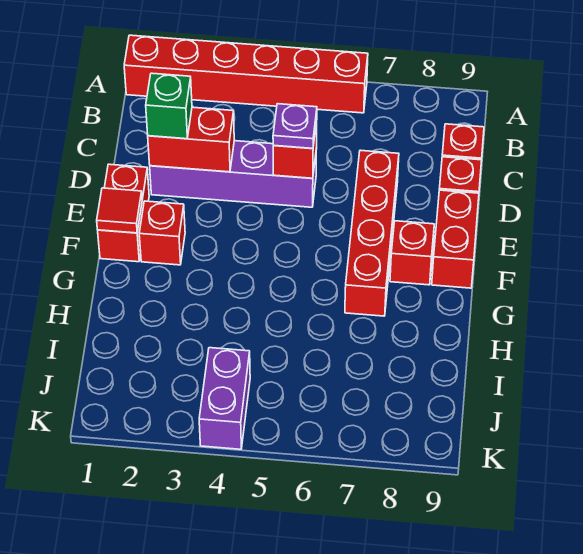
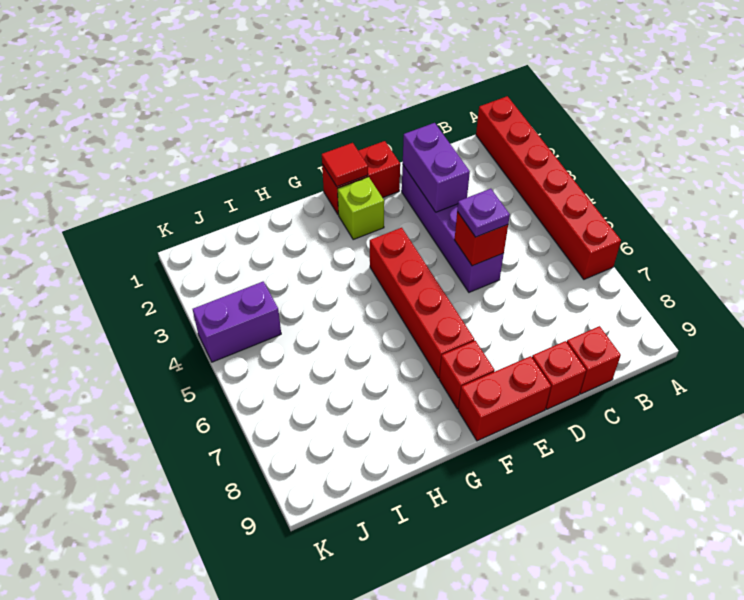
red 1x2 brick [148,107,234,172] -> purple 1x2 brick [403,123,470,212]
green 1x1 brick [146,73,192,139] -> none
red 1x4 brick [345,150,399,316] -> red 1x4 brick turned to [370,228,474,378]
red 1x1 brick [139,201,185,265] -> lime 1x1 brick [338,177,384,239]

